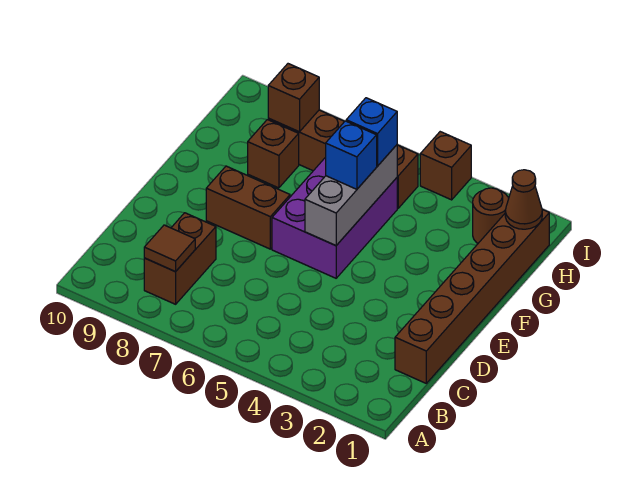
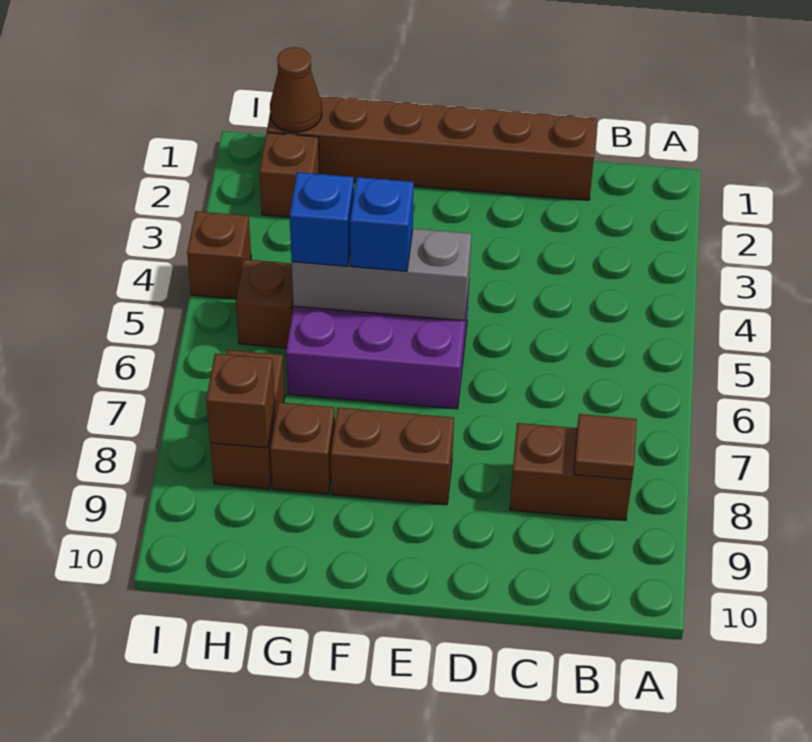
brown 1x2 brick [206,166,290,249] -> brown 1x2 brick turned to [331,407,454,505]
brown 1x1 round brick [473,188,509,243] -> brown 1x1 brick [259,133,320,217]

